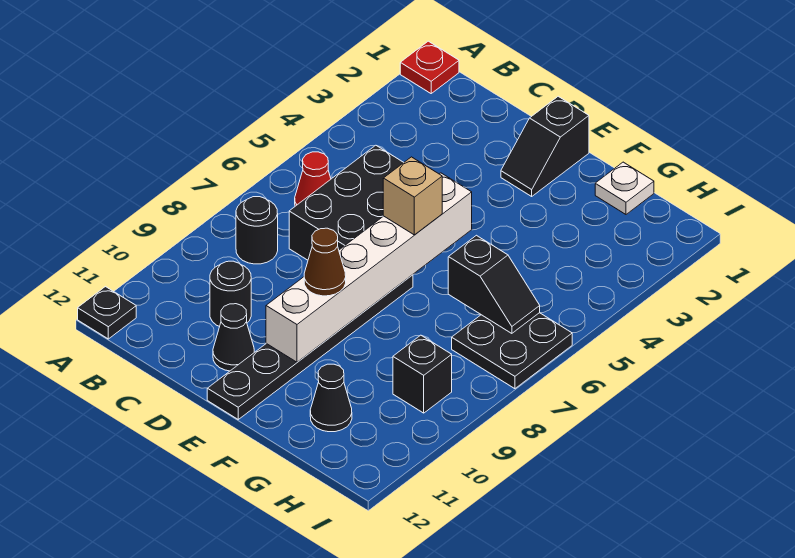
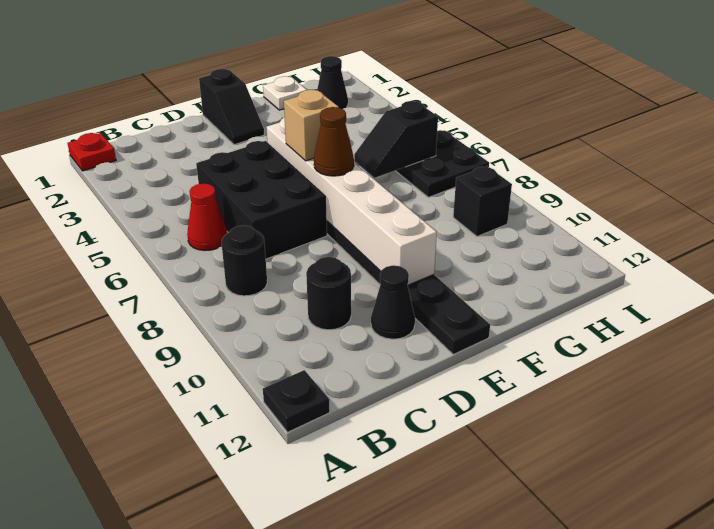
brown 1x1 cone [304,228,346,296] -> brown 1x1 cone moved to [314,107,354,176]
black 1x2 slope [448,235,540,333] -> black 1x2 slope turned to [354,101,438,178]
black 1x1 cone [310,364,352,432] -> black 1x1 cone moved to [317,56,348,109]

